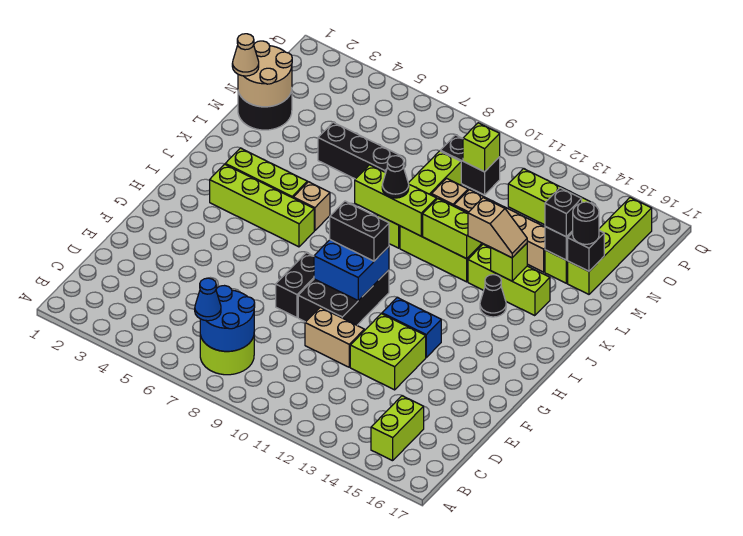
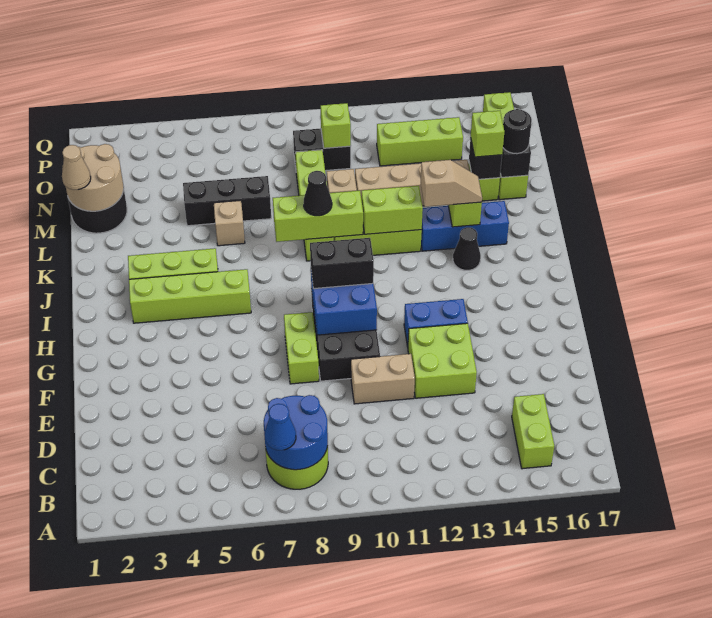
black 1x2 brick [276,253,314,317] -> lime 1x2 brick [284,312,319,384]
tan 1x1 brick [293,182,330,231] -> tan 1x1 brick moved to [214,200,245,246]
lime 1x3 brick [468,244,550,316] -> blue 1x3 brick [421,201,509,251]
black 1x1 brick [545,188,582,237] -> lime 1x1 brick [471,111,504,157]

